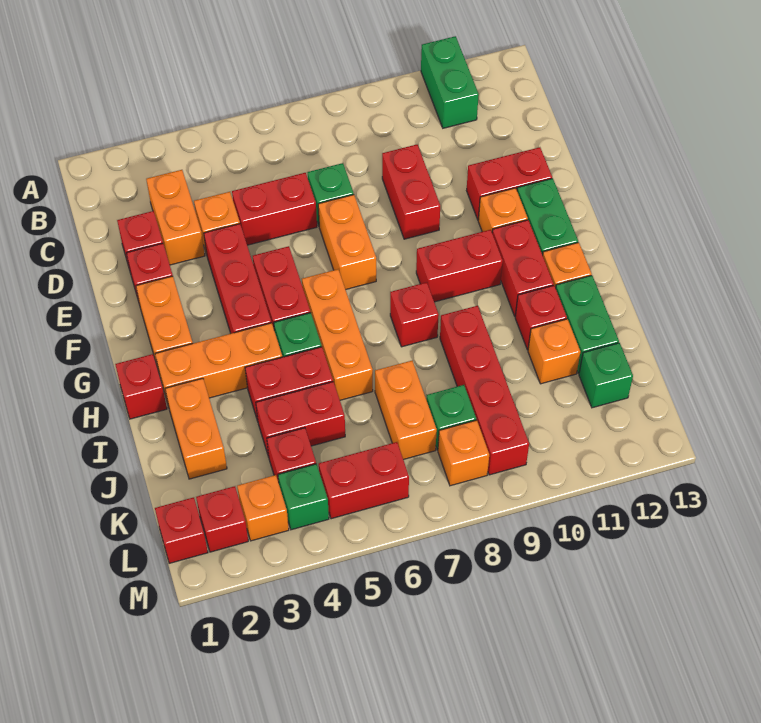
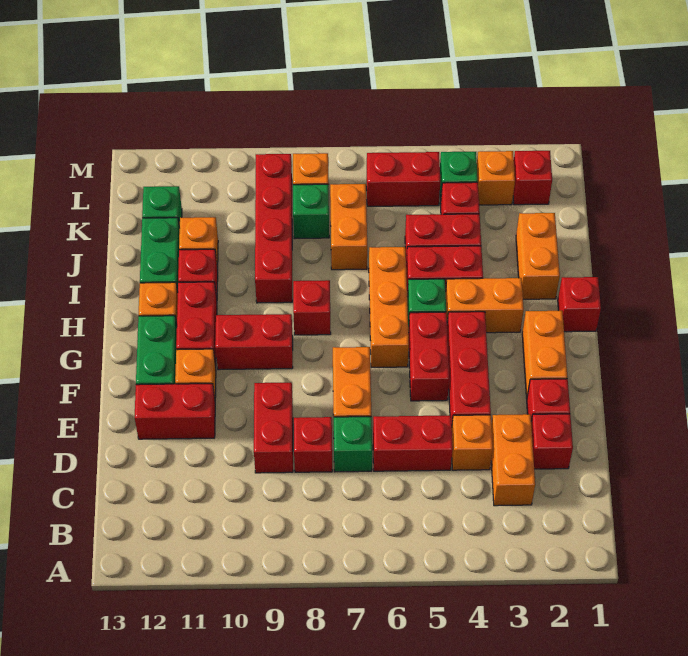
green 1x2 brick [421,36,479,128] -> none
orange 1x3 brick [155,323,282,407] -> orange 1x2 brick [446,278,524,333]
red 1x1 brick [155,497,208,563] -> red 1x1 brick moved to [294,417,332,472]

